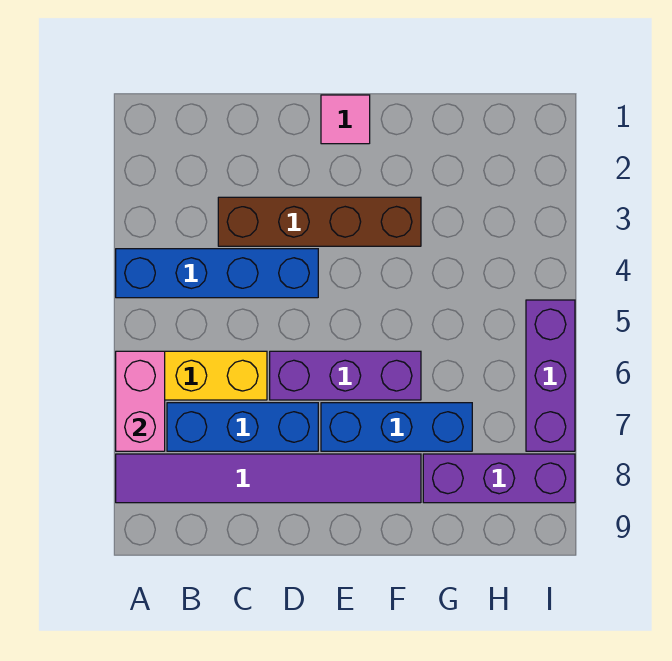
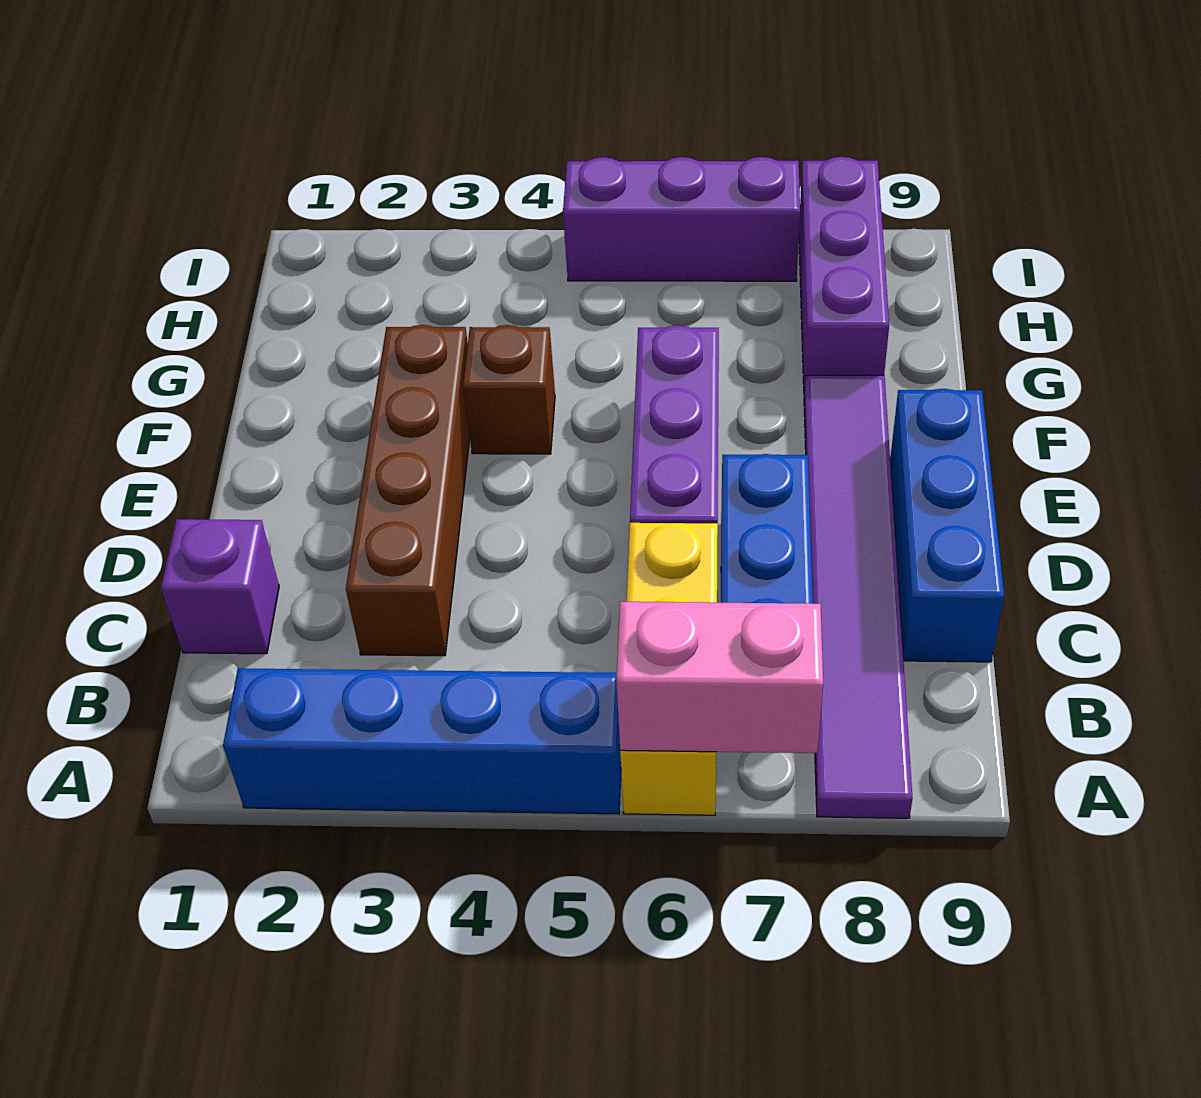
blue 1x4 brick [116,249,318,298] -> blue 1x4 brick turned to [223,668,621,814]
none -> purple 1x1 brick [161,519,279,654]
pink 1x1 tile [321,95,370,144] -> none
blue 1x3 brick [321,403,472,451] -> blue 1x3 brick moved to [890,389,1004,662]
none -> brown 1x1 brick [463,325,555,454]

